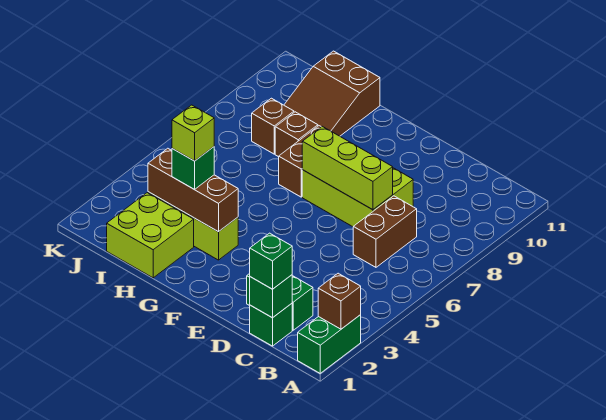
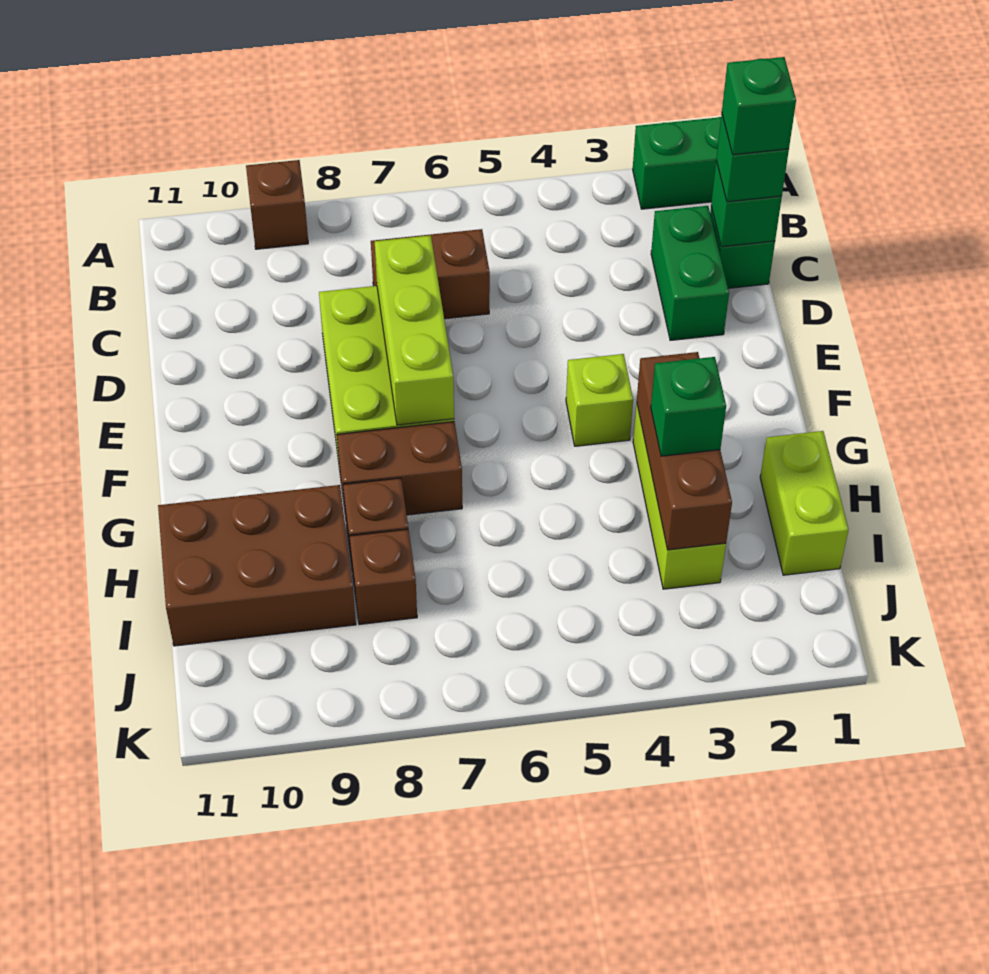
brown 1x1 brick [318,273,361,329] -> brown 1x1 brick moved to [246,160,308,249]
none -> green 1x1 brick [722,57,796,155]
lime 2x2 brick [107,193,194,278] -> lime 1x2 brick [760,431,848,575]
lime 1x1 brick [172,105,214,161] -> lime 1x1 brick moved to [566,354,633,446]
brown 2x3 slope [284,51,380,136] -> brown 2x3 brick [158,485,356,646]

